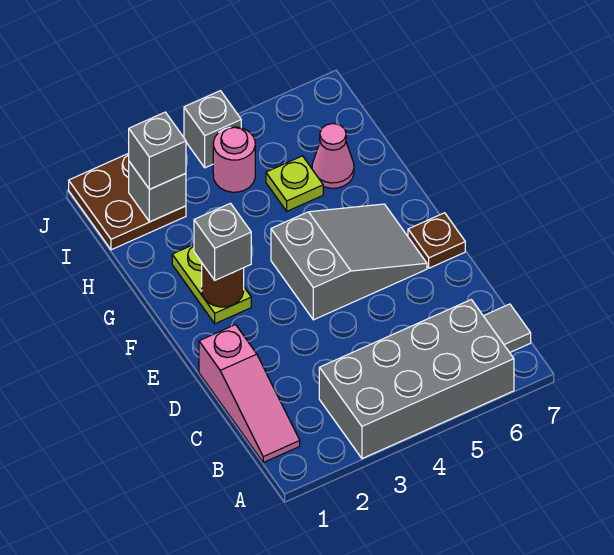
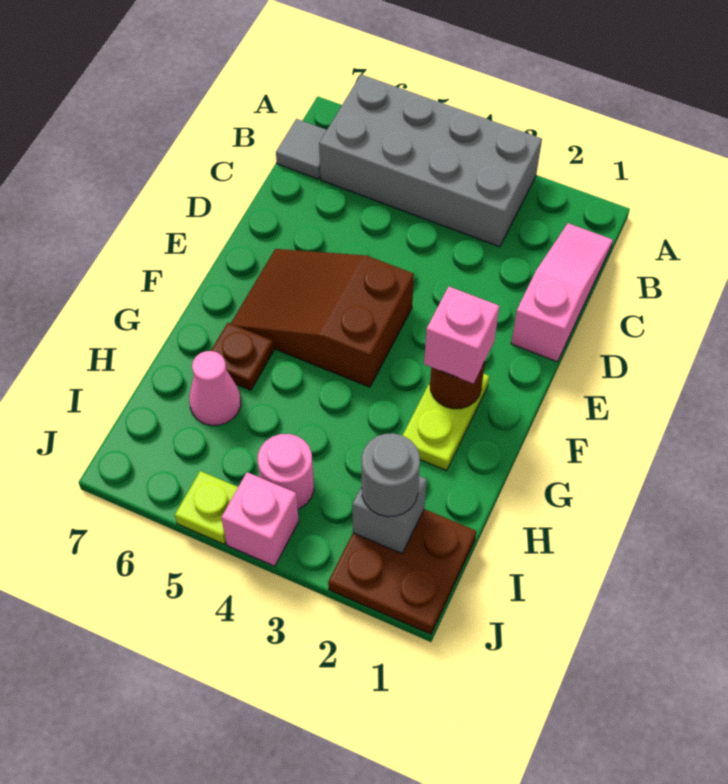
grey 2x3 slope [271,204,427,320] -> brown 2x3 slope [231,249,414,387]
brown 1x1 plate [408,213,465,268] -> brown 1x1 plate moved to [211,323,274,390]
grey 1x1 brick [194,203,251,280] -> pink 1x1 brick [424,287,499,384]
lime 1x1 plate [266,156,323,211] -> lime 1x1 plate moved to [175,471,238,544]
grey 1x1 brick [129,112,186,189] -> grey 1x1 round brick [362,433,420,517]
grey 1x1 brick [184,91,241,168] -> pink 1x1 brick [221,472,299,566]

